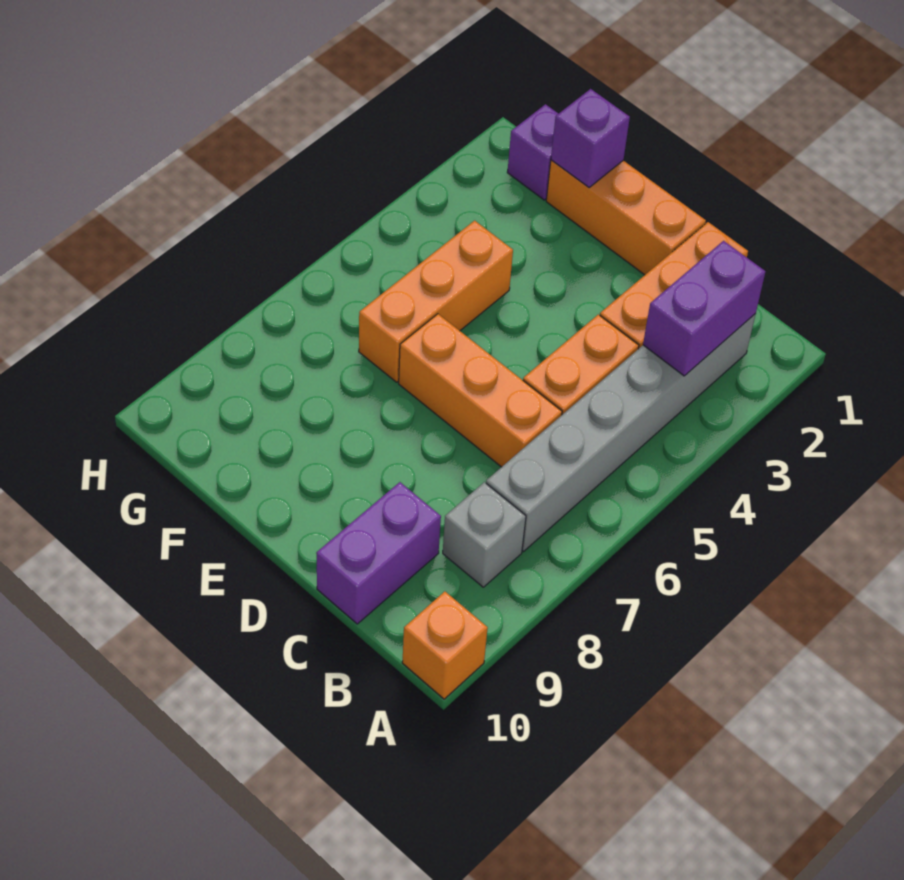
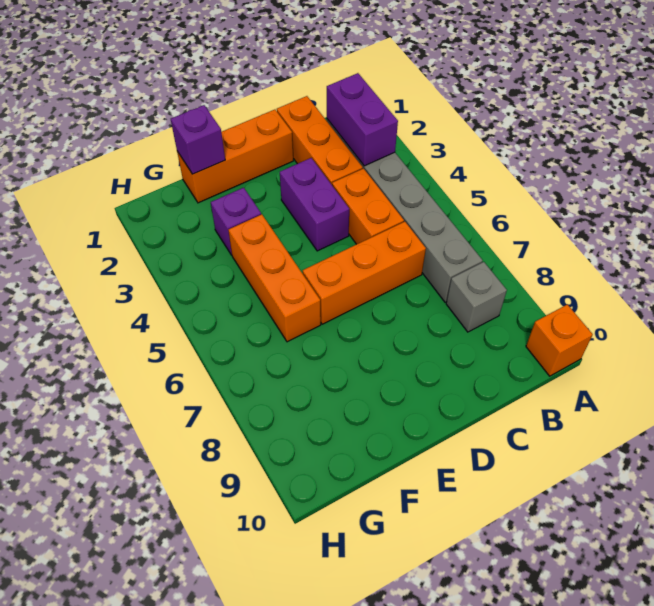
purple 1x2 brick [316,482,441,624] -> purple 1x2 brick moved to [280,158,349,251]
purple 1x1 brick [507,104,558,200] -> purple 1x1 brick moved to [211,188,261,255]

